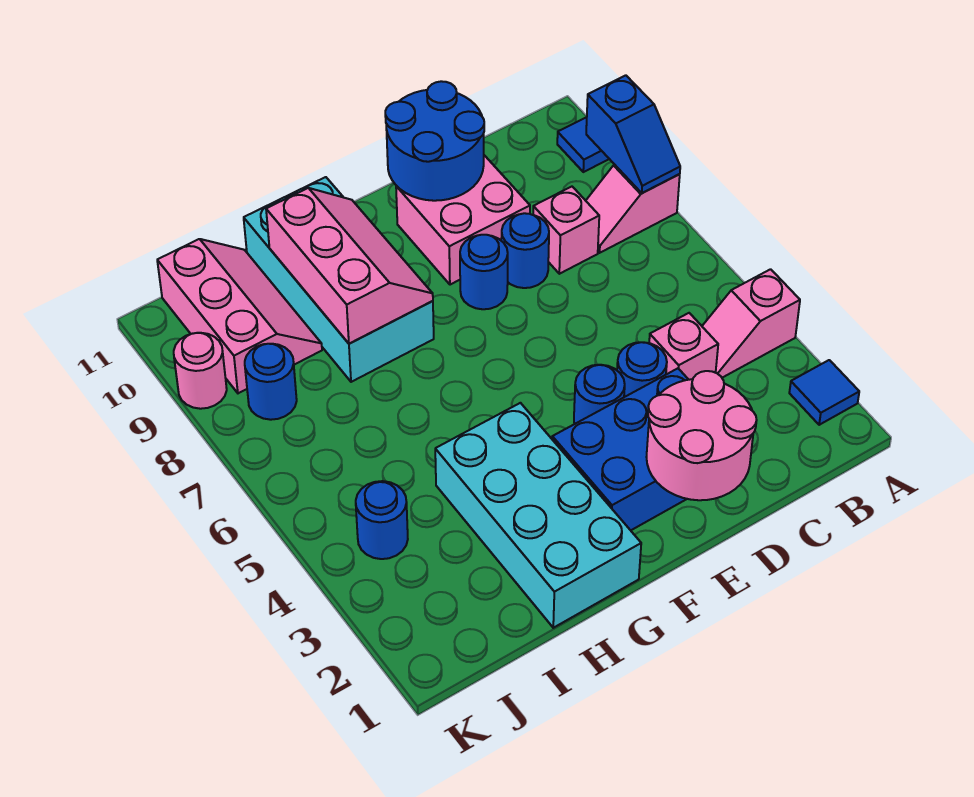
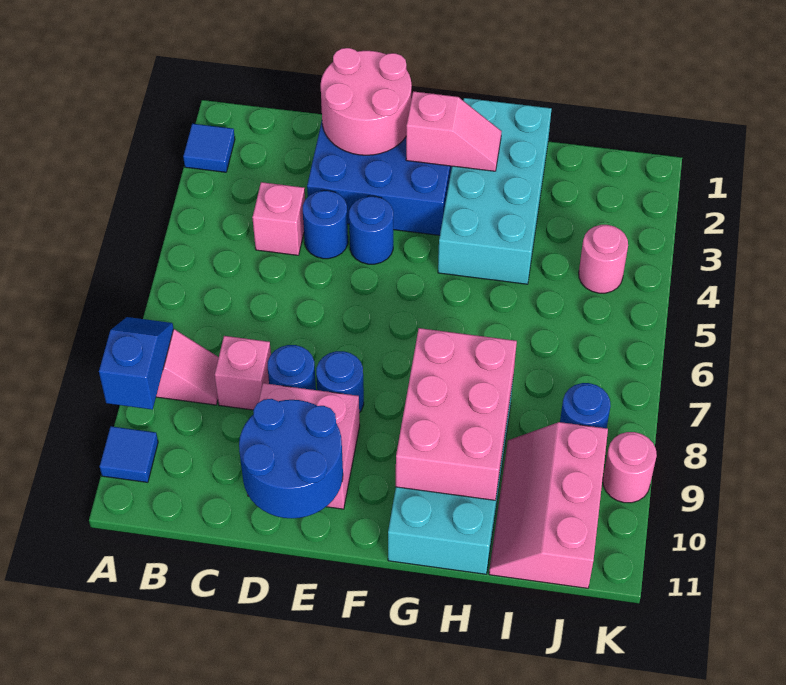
pink 1x2 slope [702,269,800,378] -> pink 1x2 slope moved to [406,91,501,171]
pink 2x3 slope [266,188,433,344] -> pink 2x3 brick [396,328,517,500]
blue 1x1 round brick [356,481,408,559] -> pink 1x1 round brick [579,225,628,293]

